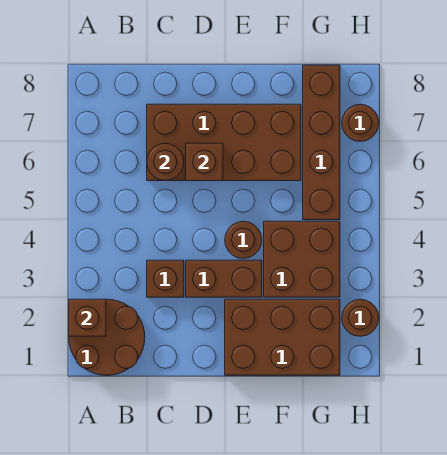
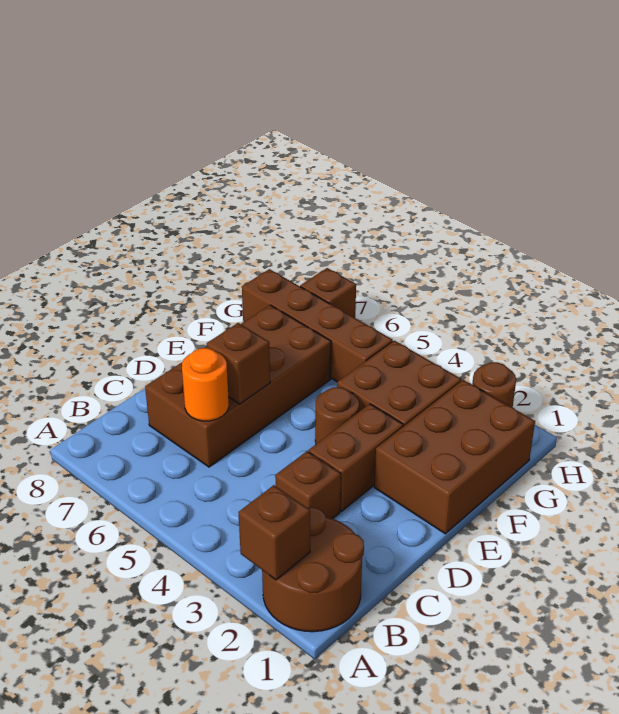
brown 1x1 round brick [147,143,184,180] -> orange 1x1 round brick [182,348,229,421]
brown 1x1 round brick [342,104,379,141] -> brown 1x1 brick [300,268,356,318]

